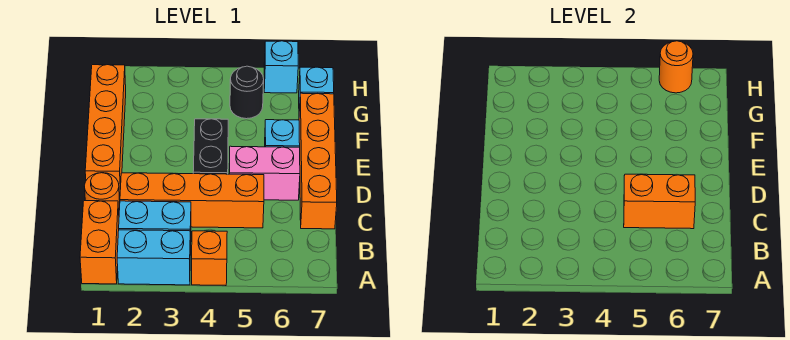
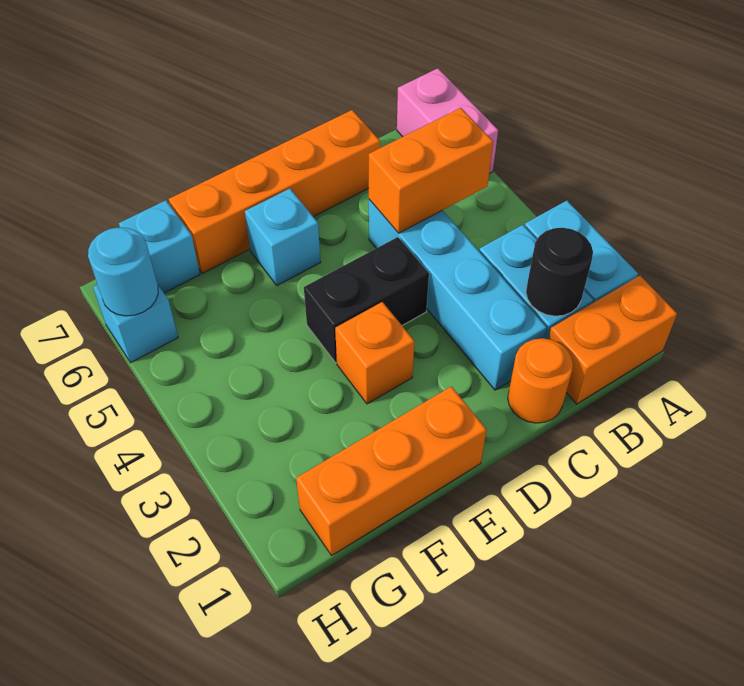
orange 1x1 brick [192,231,227,286] -> orange 1x1 brick moved to [335,302,415,404]
orange 1x4 brick [120,173,264,228] -> cyan 1x4 brick [369,199,547,390]
orange 1x2 brick [624,174,695,229] -> orange 1x2 brick turned to [369,108,493,233]
orange 1x4 brick [85,65,126,198] -> orange 1x3 brick [296,387,487,555]
pink 1x2 brick [229,146,300,200] -> pink 1x2 brick moved to [397,68,498,173]
black 1x1 round brick [230,66,264,119] -> black 1x1 round brick moved to [526,228,593,316]
orange 1x1 round brick [659,41,693,93] -> cyan 1x1 round brick [88,227,158,316]

